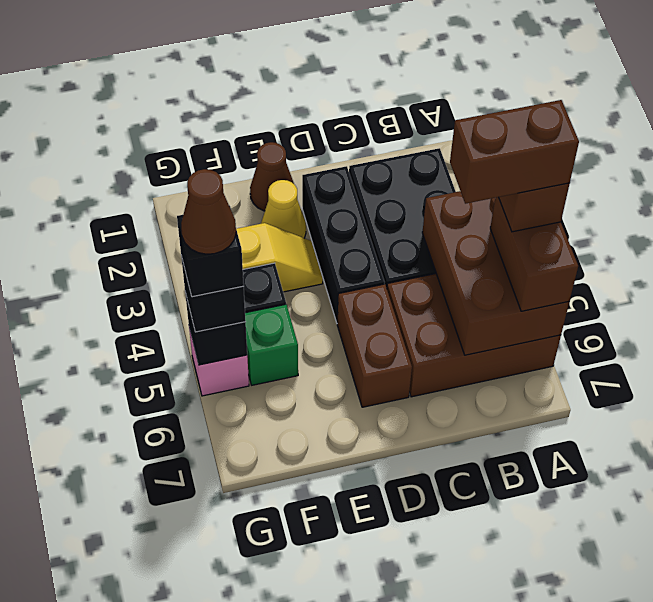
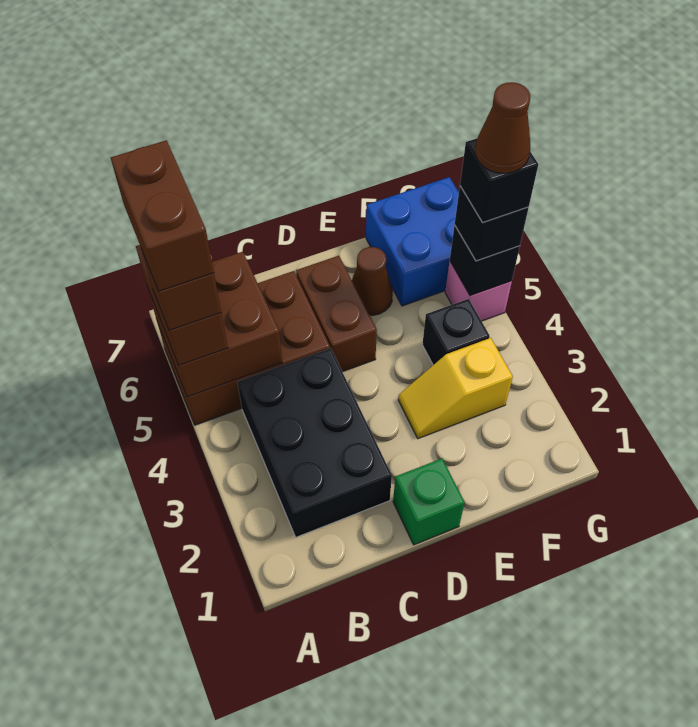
brown 2x3 brick [422,191,569,355] -> brown 2x2 brick [147,252,282,397]
brown 1x2 brick [450,100,579,204] -> brown 1x2 brick turned to [111,140,214,291]
black 1x3 brick [302,166,385,323] -> none
brown 1x1 cone [250,142,294,211] -> brown 1x1 cone moved to [352,247,393,316]
yellow 1x1 cone [261,180,306,238] -> none
green 1x1 brick [245,304,298,385] -> green 1x1 brick moved to [393,459,465,545]
none -> blue 2x2 brick [366,177,459,306]

